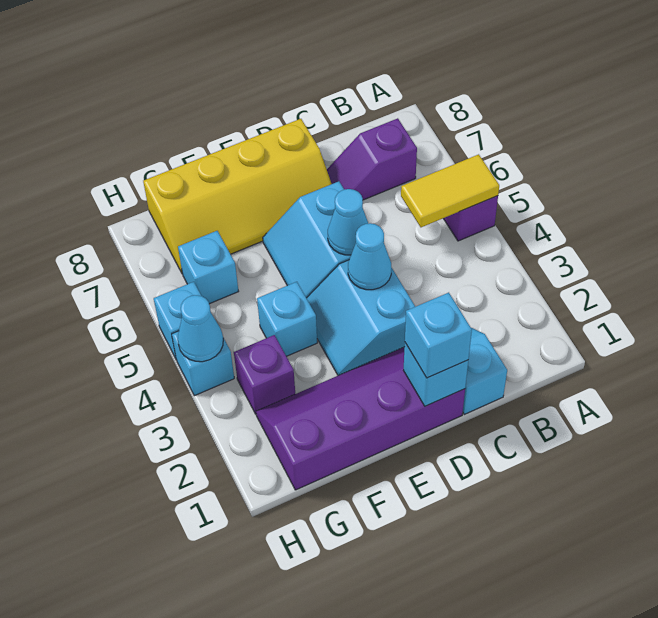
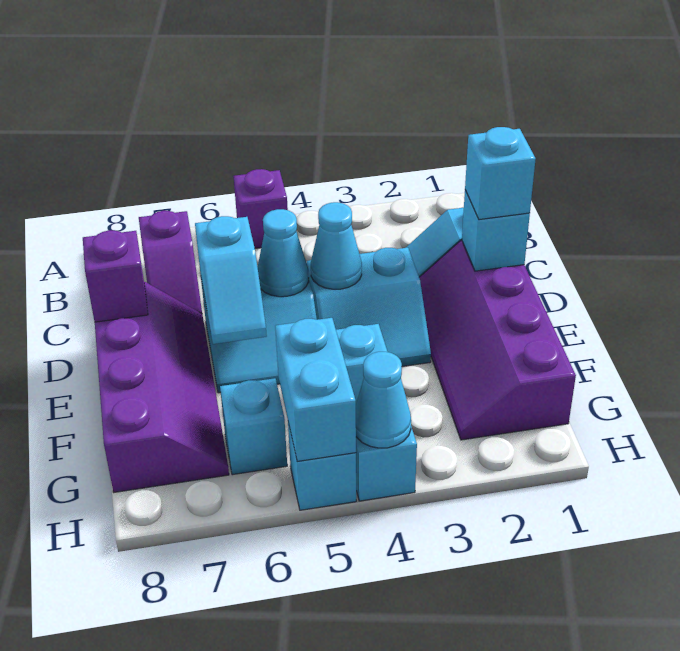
yellow 1x2 tile [401,154,499,227] -> none
none -> cyan 1x2 slope [195,216,267,344]
yellow 2x4 slope [143,119,332,274] -> purple 2x4 slope [95,282,229,492]
purple 1x1 brick [234,335,295,414] -> purple 1x1 brick moved to [83,230,148,322]
none -> cyan 1x2 brick [275,318,356,461]

